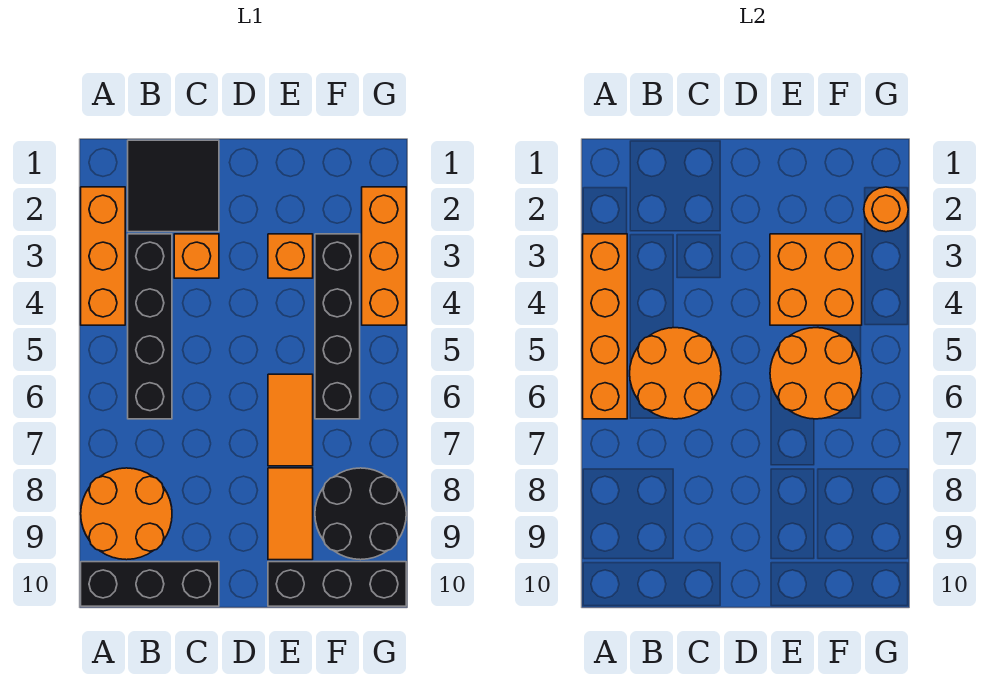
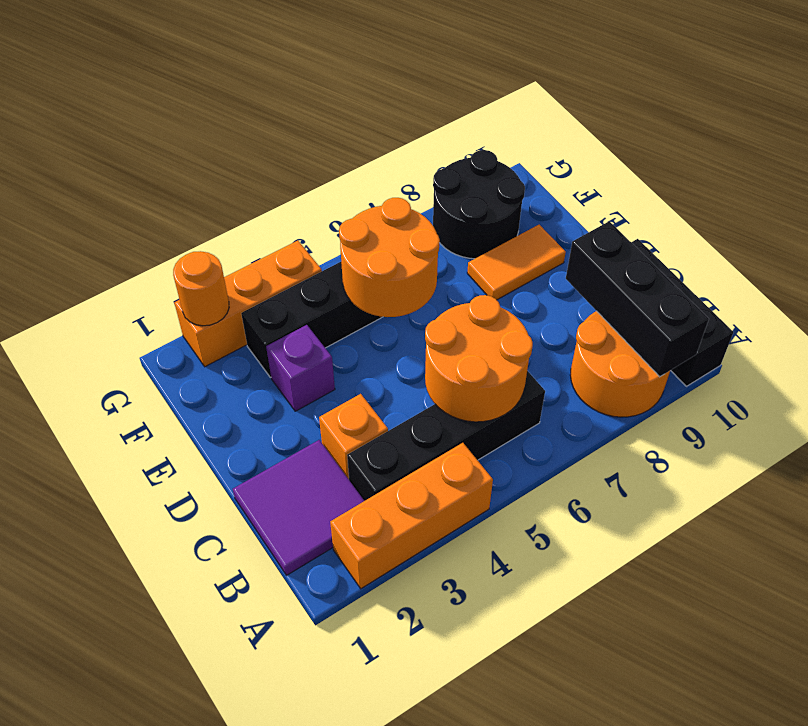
orange 1x4 brick [583,234,627,419] -> none
black 2x2 tile [128,140,219,232] -> purple 2x2 tile [233,440,364,575]
orange 1x1 brick [268,234,313,278] -> purple 1x1 brick [266,325,335,411]
orange 2x2 brick [770,234,862,325] -> none
orange 1x2 tile [268,374,313,466] -> none
black 1x3 brick [268,562,406,606] -> black 1x3 brick moved to [566,221,709,377]

